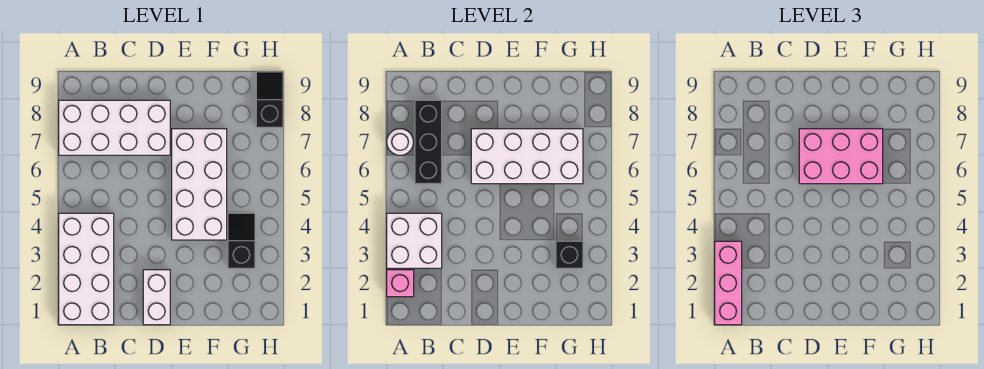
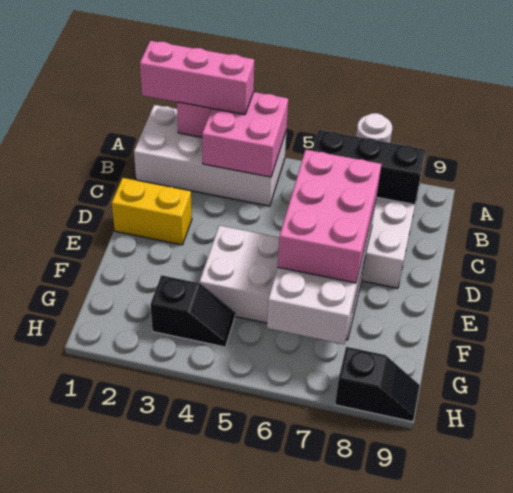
white 2x2 brick [387,213,442,268] -> pink 2x2 brick [202,92,288,177]
white 1x2 brick [143,270,170,325] -> yellow 1x2 brick [112,178,192,245]
black 1x1 brick [556,241,583,268] -> none

